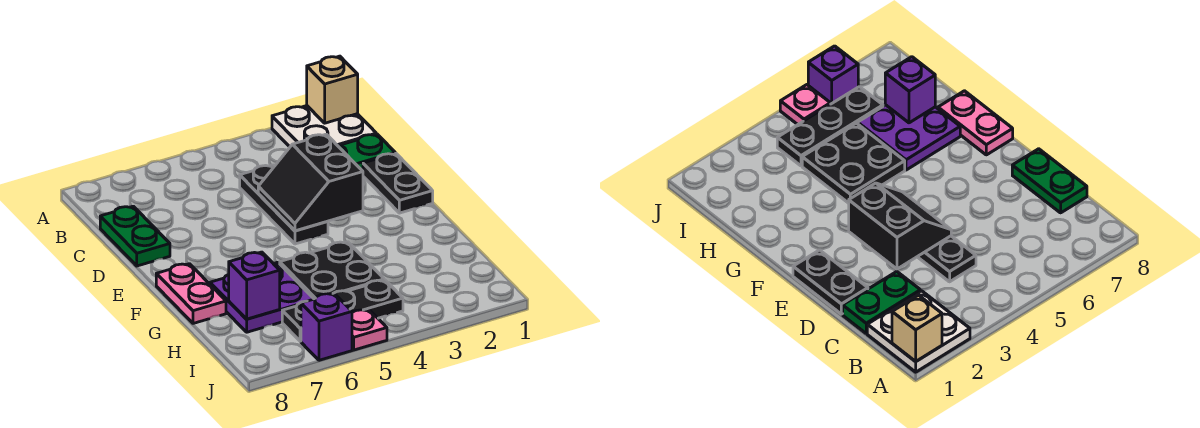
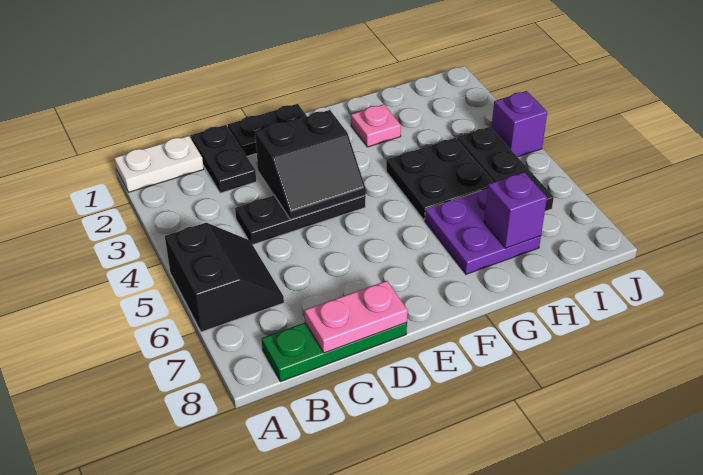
white 2x2 plate [272,106,376,147] -> white 1x2 plate [114,136,204,192]
tan 1x1 brick [307,56,358,123] -> none
none -> black 2x2 slope [165,223,284,332]
green 1x2 plate [337,134,395,171] -> black 1x2 plate [191,125,256,193]
green 1x2 plate [100,206,170,266] -> green 1x3 plate [262,322,407,382]
pink 1x2 plate [156,264,226,323] -> pink 1x2 plate moved to [304,281,408,353]
pink 1x1 plate [352,310,387,350] -> pink 1x1 plate moved to [351,104,401,147]
purple 1x1 brick [301,293,352,360] -> purple 1x1 brick moved to [491,91,547,157]

